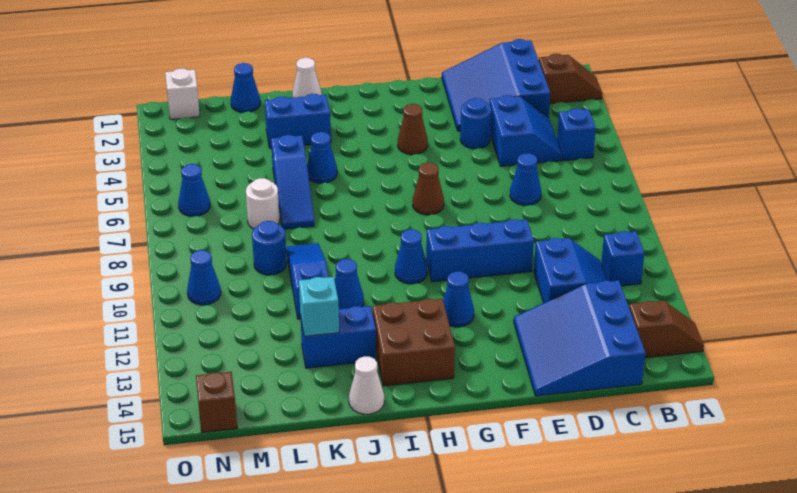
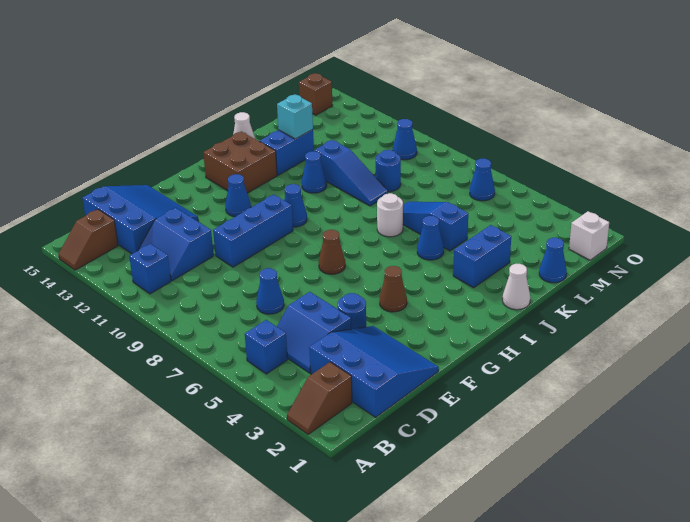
white 1x1 round brick [246,178,279,229] -> white 1x1 round brick moved to [377,193,403,237]

